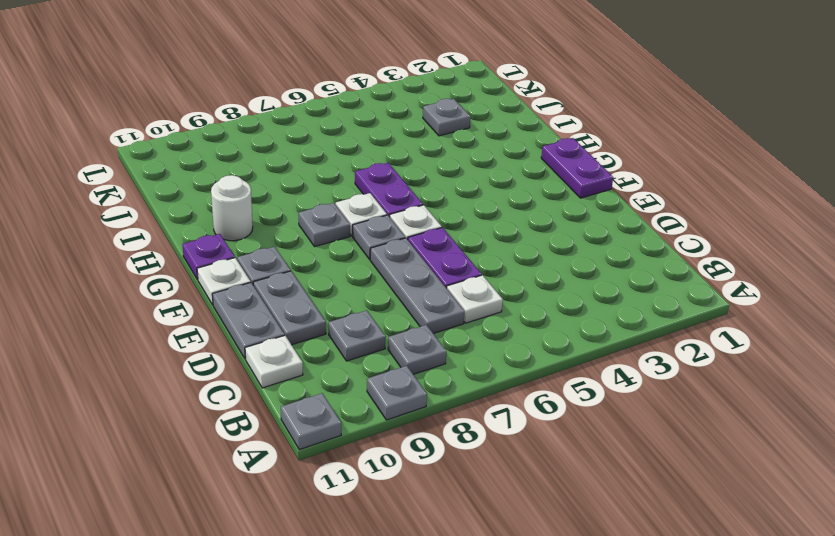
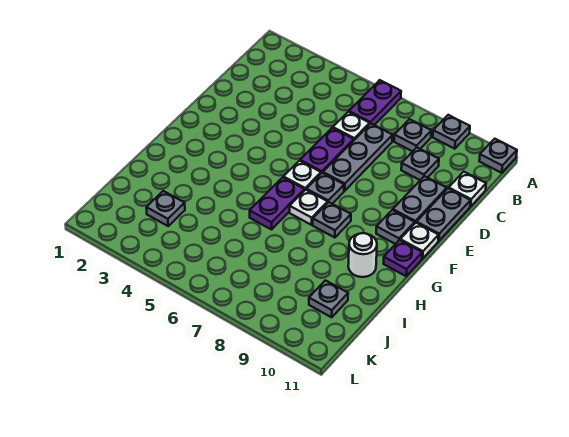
purple 1x2 plate [541,138,613,198] -> purple 1x2 plate moved to [349,80,401,125]
none -> grey 1x1 plate [309,280,348,317]

